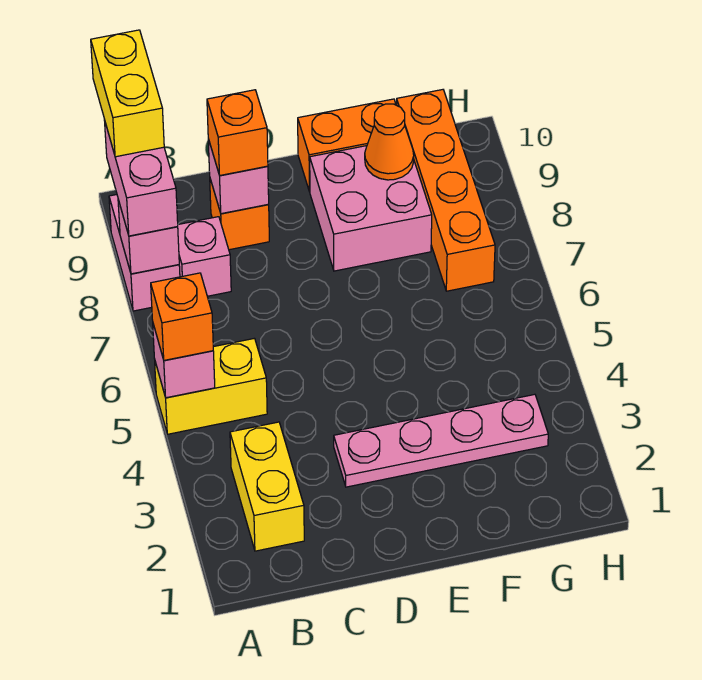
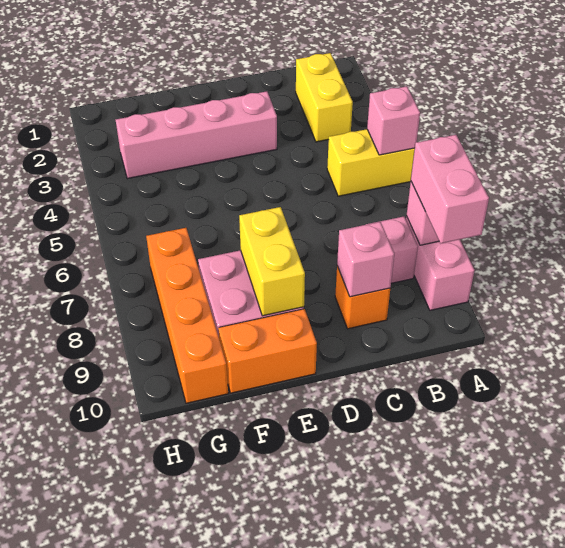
orange 1x1 brick [151,273,213,360] -> none
yellow 1x2 brick [91,30,164,157] -> yellow 1x2 brick moved to [239,207,305,316]
orange 1x1 brick [207,90,268,176] -> none
pink 1x4 plate [334,394,548,487] -> pink 1x4 brick [116,91,277,179]
orange 1x1 cone [365,104,414,180] -> none

